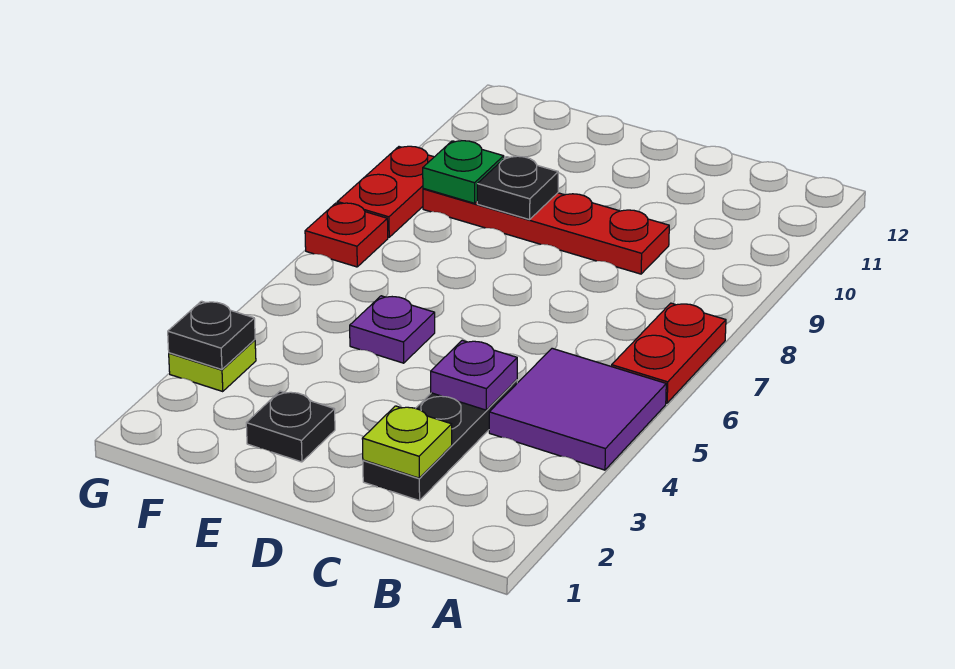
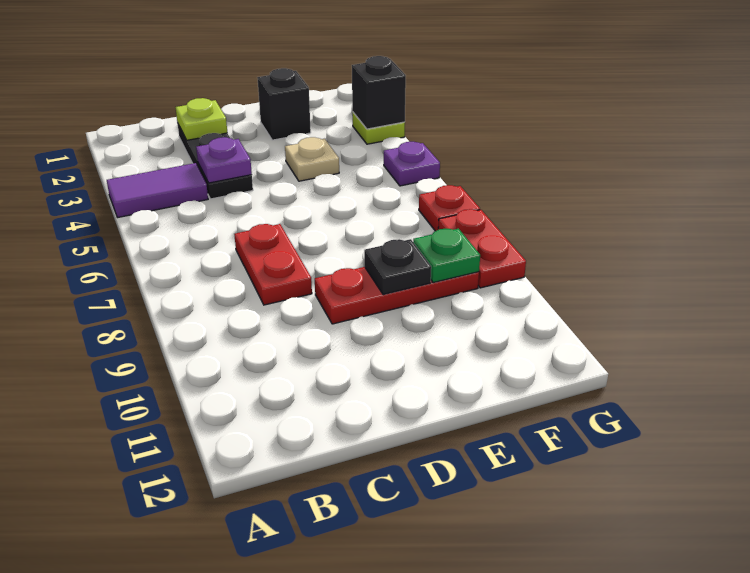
purple 2x2 tile [489,348,666,470] -> purple 1x2 tile [107,163,208,218]
red 1x2 plate [612,303,726,403] -> red 1x2 plate moved to [234,224,312,305]
red 1x4 plate [423,188,669,274] -> red 1x3 plate [315,267,479,324]
black 1x1 plate [246,391,335,462] -> black 1x1 brick [257,68,311,140]
none -> tan 1x1 plate [285,137,339,181]
purple 1x1 plate [350,296,435,363] -> purple 1x1 plate moved to [384,142,440,186]
black 1x1 plate [168,301,255,370] -> black 1x1 brick [352,56,406,129]

